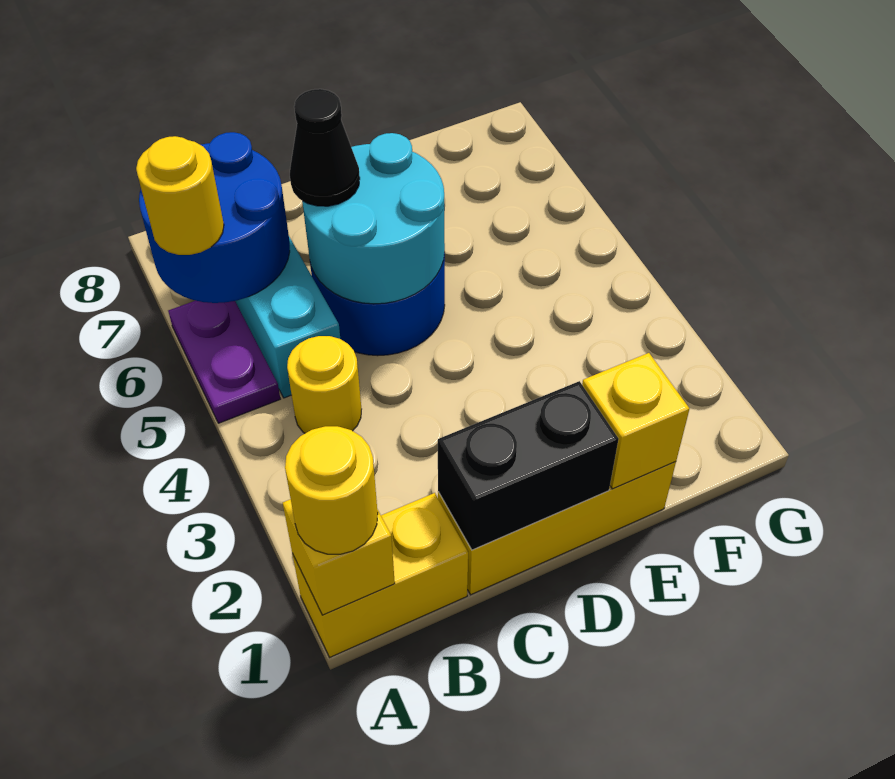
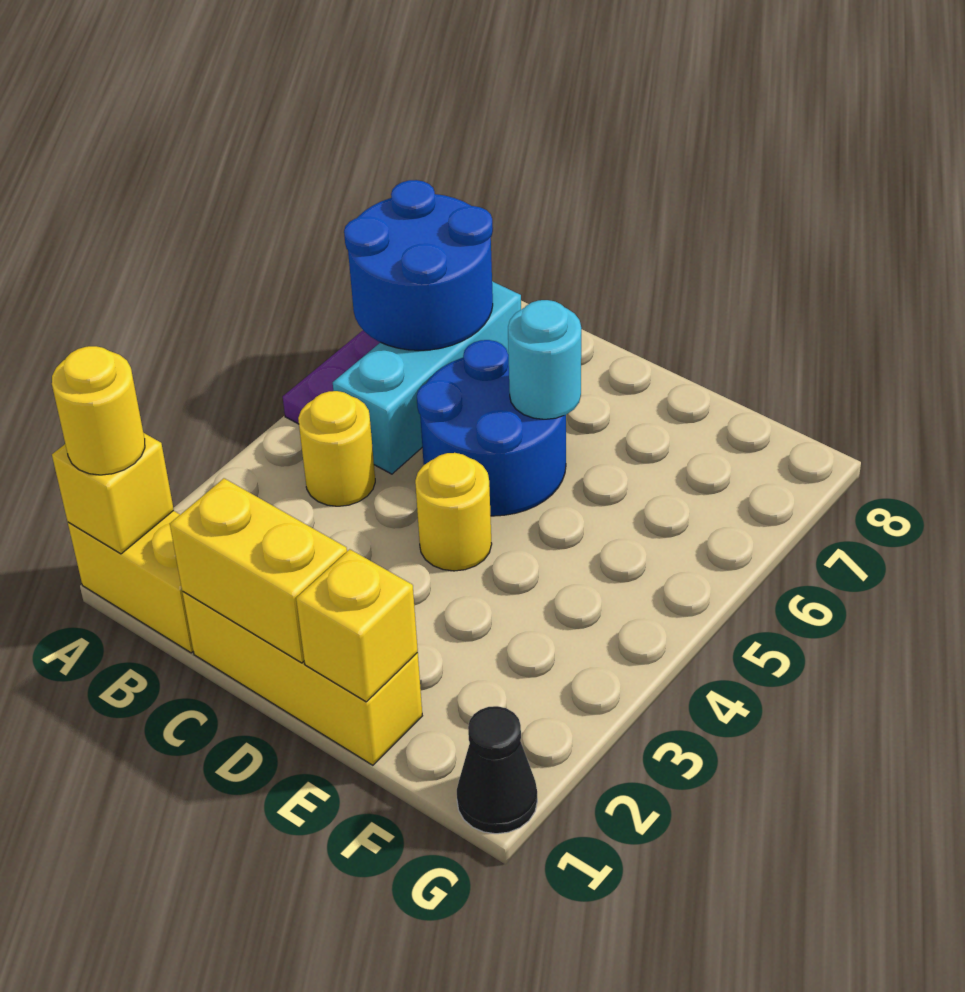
yellow 1x1 round brick [136,136,224,255] -> yellow 1x1 round brick moved to [415,453,492,571]
black 1x2 brick [438,381,619,550] -> yellow 1x2 brick [170,478,347,663]
cyan 2x2 round brick [302,133,445,304] -> cyan 1x1 round brick [508,300,581,419]
black 1x1 cone [290,89,360,206] -> black 1x1 cone moved to [457,706,537,834]

